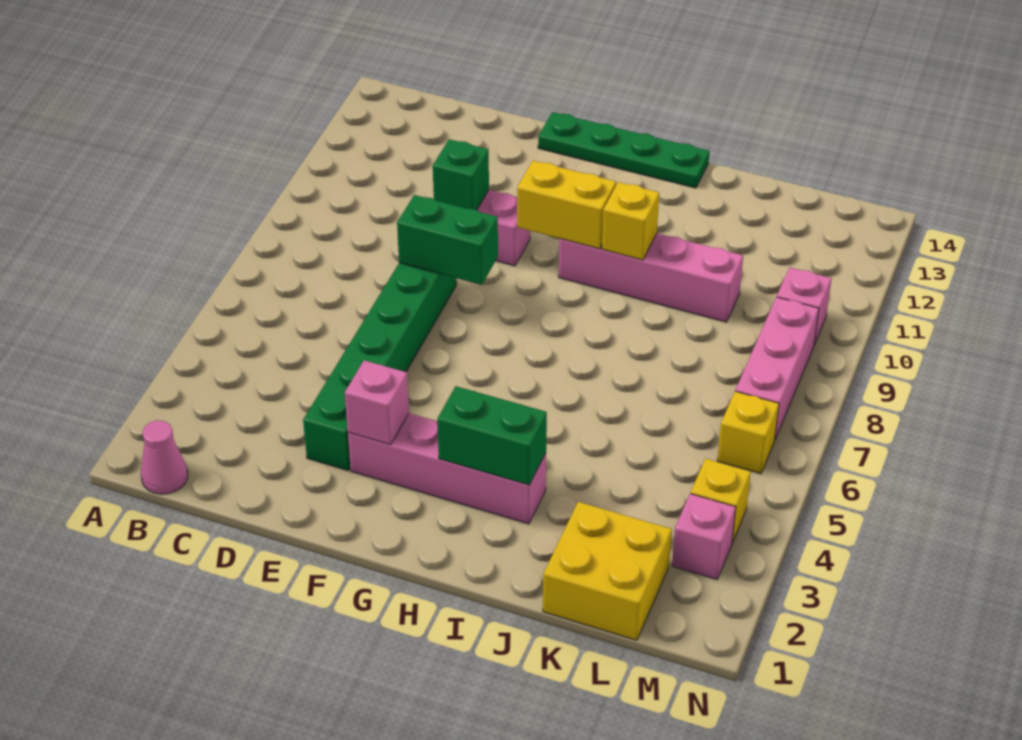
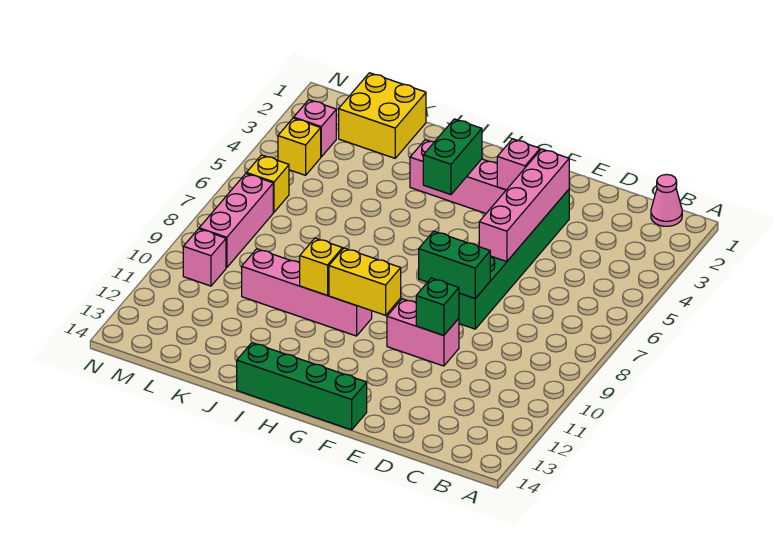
none -> pink 1x4 brick [479,149,569,262]
green 1x4 plate [538,112,709,188] -> green 1x4 brick [237,343,367,430]
green 1x2 brick [437,386,547,485] -> green 1x2 brick turned to [423,119,482,195]

